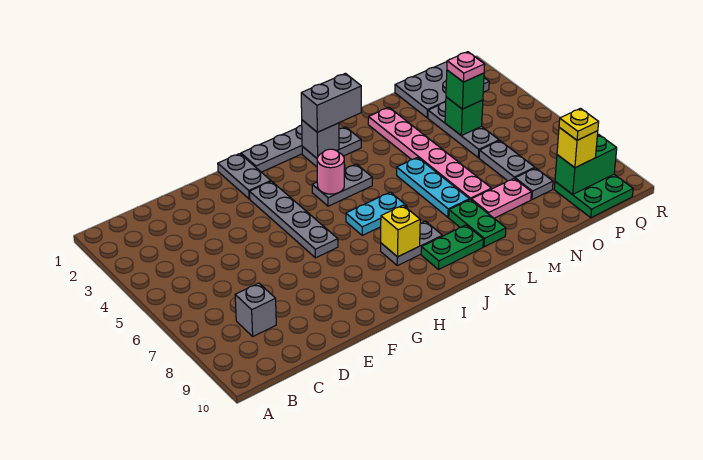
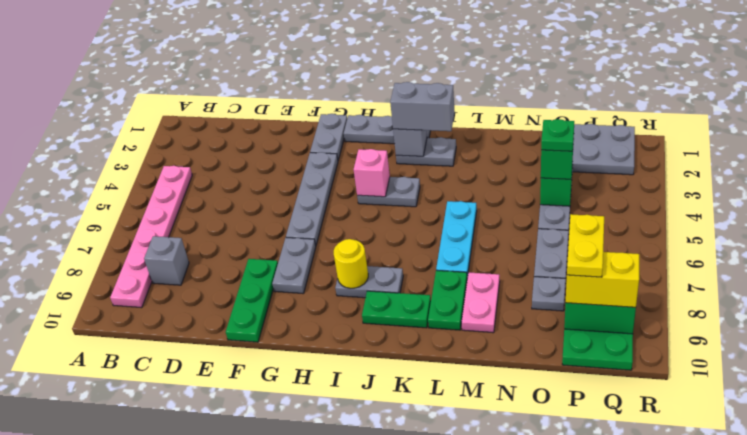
none -> green 1x3 plate [226,259,278,342]
none -> grey 1x2 plate [272,238,316,294]
pink 1x1 round brick [317,149,344,194] -> pink 1x1 brick [354,149,390,197]
cyan 1x2 plate [346,192,407,235] -> none
yellow 1x1 brick [381,205,420,257] -> yellow 1x1 round brick [334,239,368,288]
pink 1x6 plate [368,108,491,200] -> pink 1x6 plate moved to [110,166,192,308]
pink 1x2 plate [471,179,531,218] -> pink 1x2 plate turned to [462,272,500,333]
pink 1x1 plate [447,52,485,82] -> green 1x1 plate [541,119,574,151]
yellow 1x1 brick [557,128,598,168] -> yellow 1x2 brick [566,252,639,307]
yellow 1x1 plate [559,108,599,140] -> yellow 1x2 plate [567,214,604,277]

